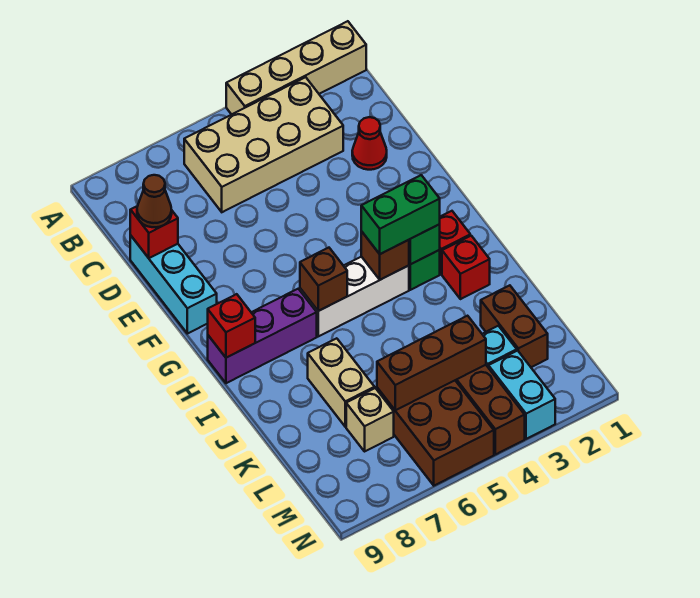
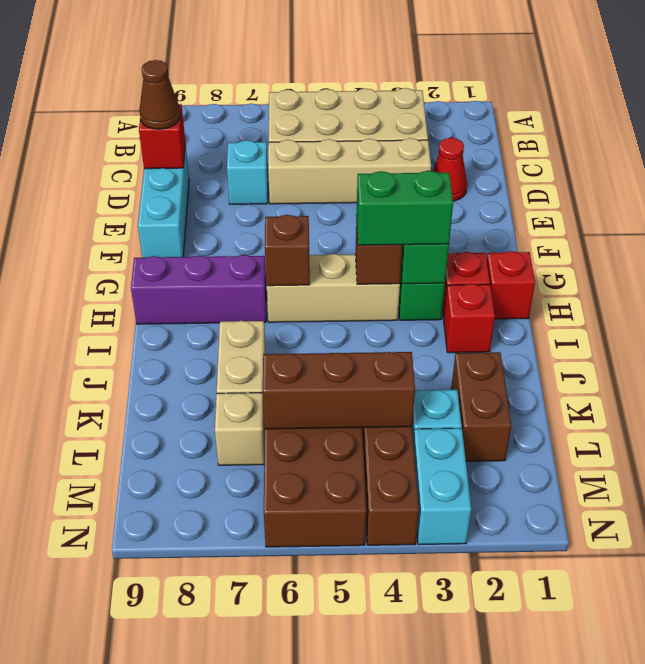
tan 1x4 brick [226,21,366,114] -> tan 1x4 brick moved to [268,138,431,204]
none -> cyan 1x1 brick [227,140,268,204]
white 1x3 brick [300,257,409,336] -> tan 1x3 brick [267,254,400,322]
red 1x1 brick [208,294,255,358] -> red 1x1 brick moved to [487,251,535,319]

